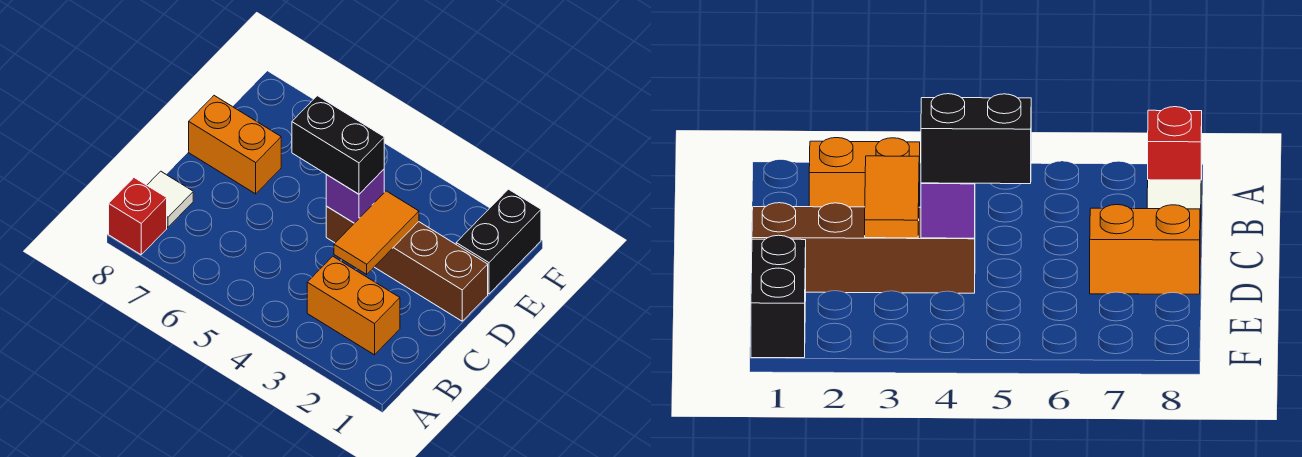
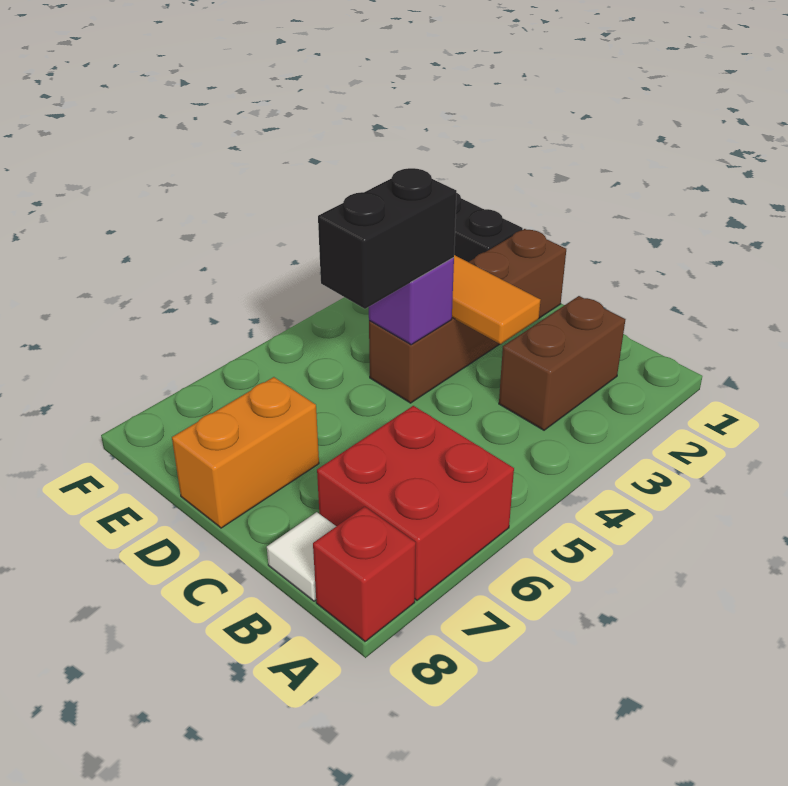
none -> red 2x2 brick [317,406,514,600]
orange 1x2 brick [307,256,400,355] -> brown 1x2 brick [499,296,625,430]

